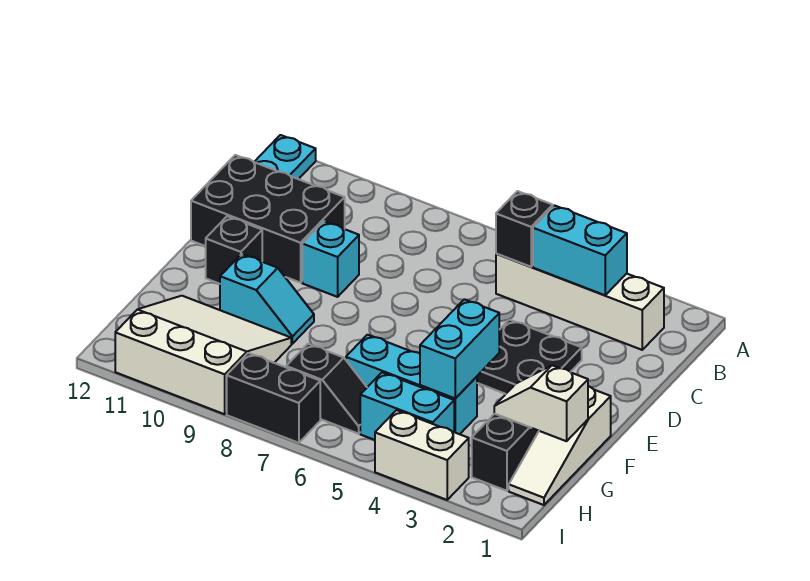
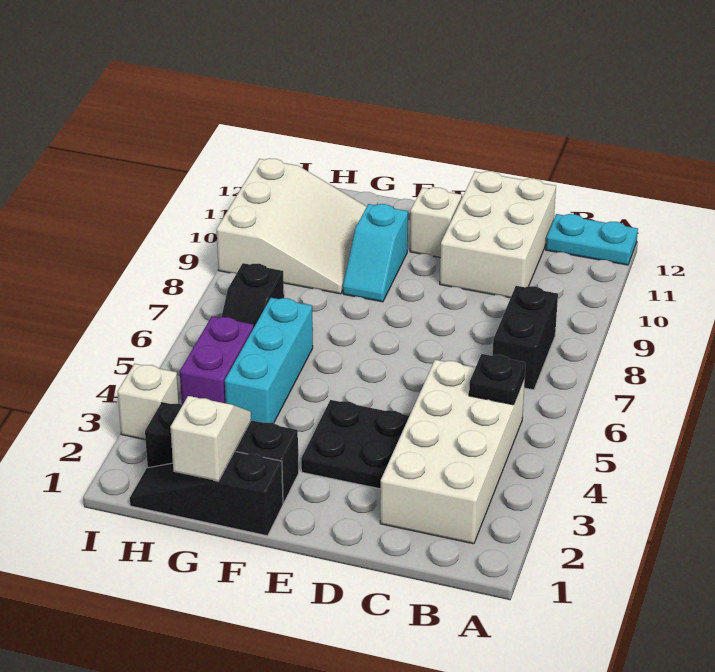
white 1x4 brick [496,254,664,350] -> white 2x4 brick [380,360,525,544]
cyan 1x2 brick [533,205,627,295] -> none
black 1x1 brick [496,191,553,267] -> black 1x1 plate [469,354,526,405]
black 2x3 brick [191,155,345,283] -> white 2x3 brick [440,171,556,298]
cyan 1x1 brick [302,221,359,297] -> none
black 1x1 brick [206,216,262,284] -> white 1x1 brick [410,187,462,257]
white 1x3 slope [509,386,611,505] -> black 1x3 slope [130,452,283,536]
cyan 1x2 brick [420,299,499,398] -> none
cyan 1x2 brick [360,372,454,440] -> purple 1x2 brick [180,316,254,405]
white 1x2 brick [375,410,469,500] -> white 1x1 brick [117,364,179,439]
black 1x2 brick [227,353,320,443] -> black 1x2 brick moved to [493,286,558,390]

